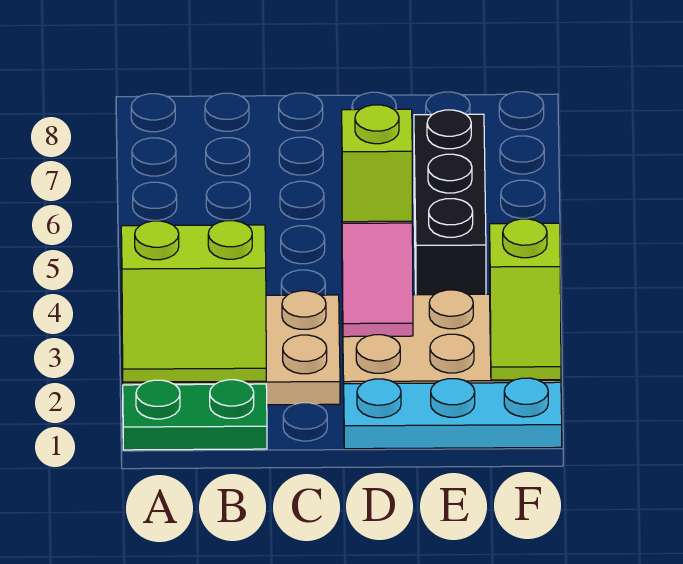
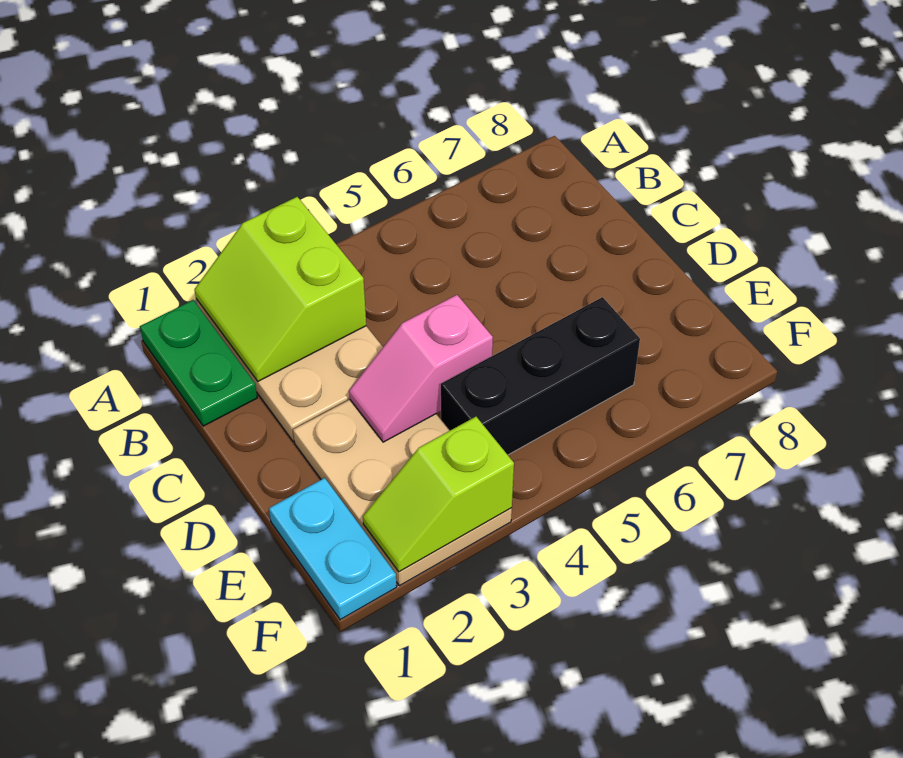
cyan 1x3 plate [344,378,562,449] -> cyan 1x2 plate [269,478,397,620]
lime 1x1 brick [342,105,412,222] -> none

